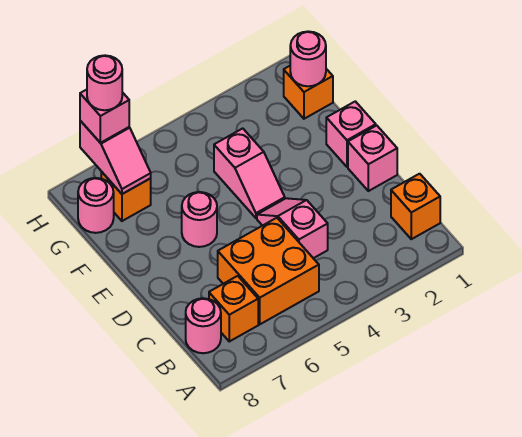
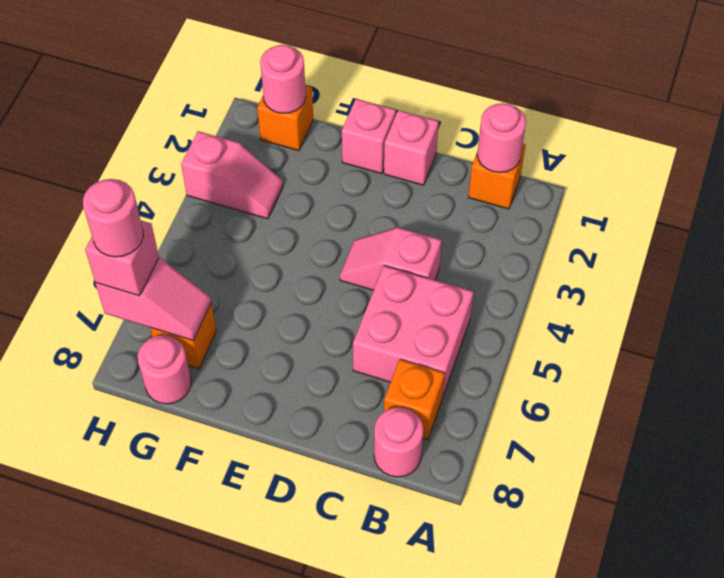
orange 2x2 brick [218,218,319,324] -> pink 2x2 brick [353,266,474,398]
pink 1x2 slope [214,128,285,218] -> pink 1x2 slope moved to [181,131,283,219]
pink 1x1 round brick [182,192,217,247] -> pink 1x1 round brick moved to [477,103,526,173]

